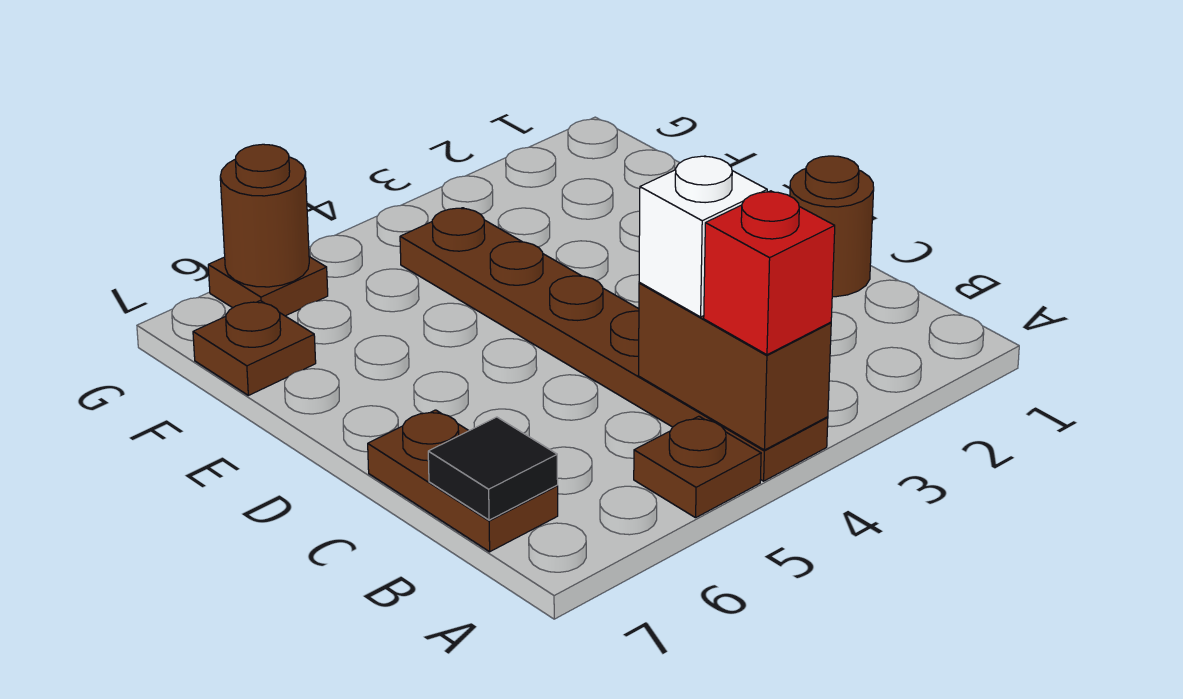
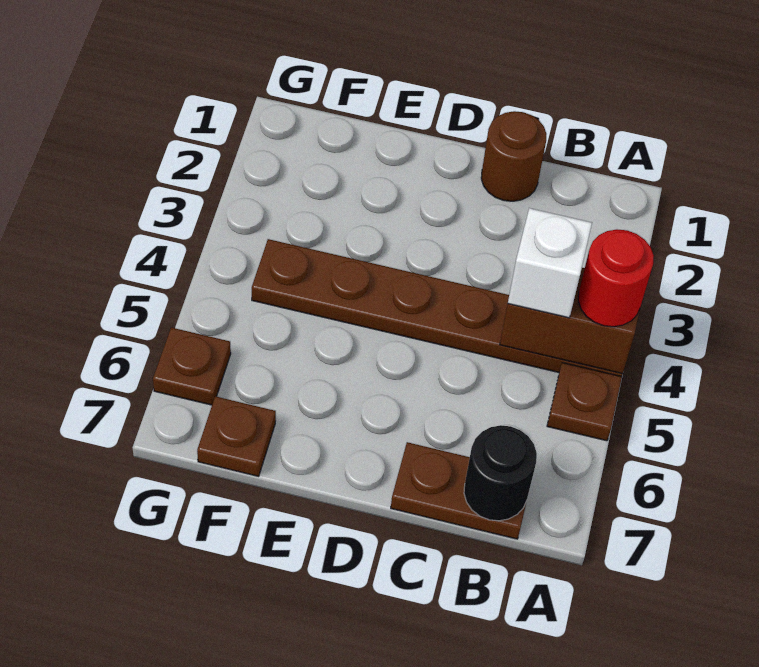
red 1x1 brick [704,191,835,355] -> red 1x1 round brick [578,229,654,327]
black 1x1 tile [428,417,558,520] -> black 1x1 round brick [464,425,537,521]
brown 1x1 round brick [220,144,309,287] -> none

